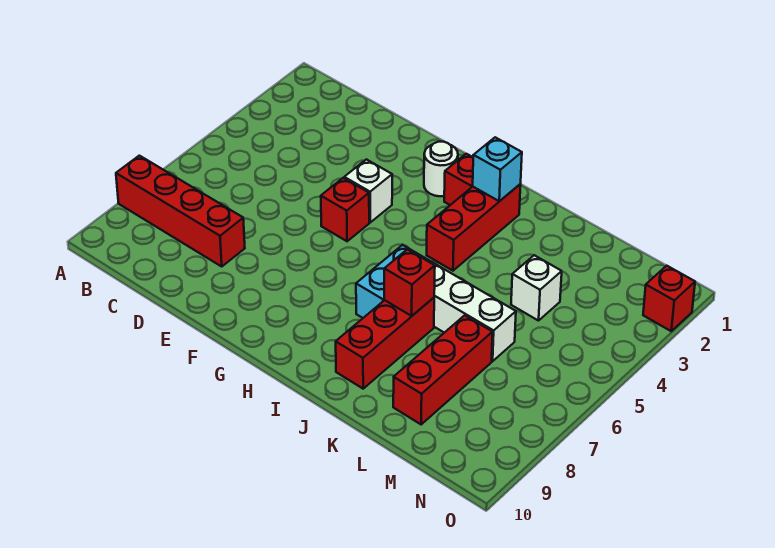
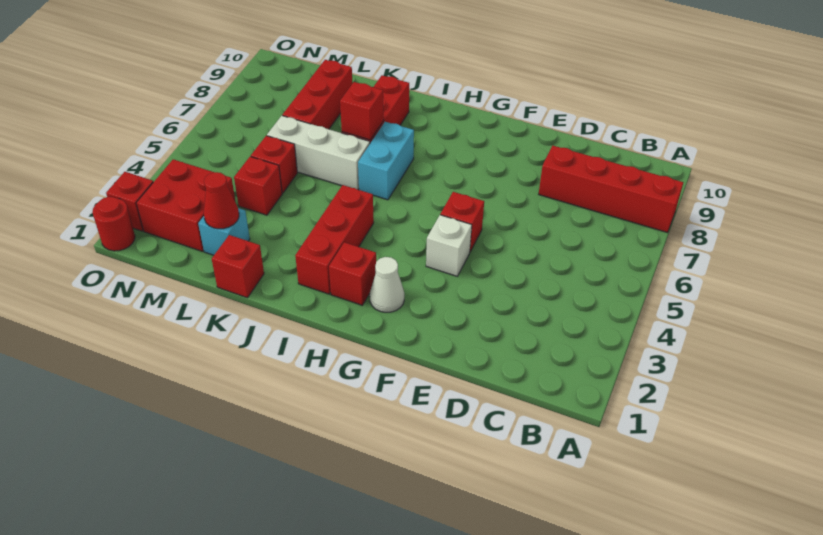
white 1x1 round brick [424,142,458,196] -> white 1x1 cone [370,257,404,312]
cyan 1x1 brick [473,137,522,201] -> cyan 1x1 brick moved to [198,208,250,255]
none -> red 1x1 brick [212,235,264,298]
none -> red 1x1 cone [204,172,239,229]
white 1x1 brick [511,255,562,321] -> red 1x1 brick [234,157,282,215]
none -> red 1x1 brick [251,136,297,193]
none -> red 2x2 brick [136,159,236,251]
none -> red 1x1 round brick [92,197,135,251]

